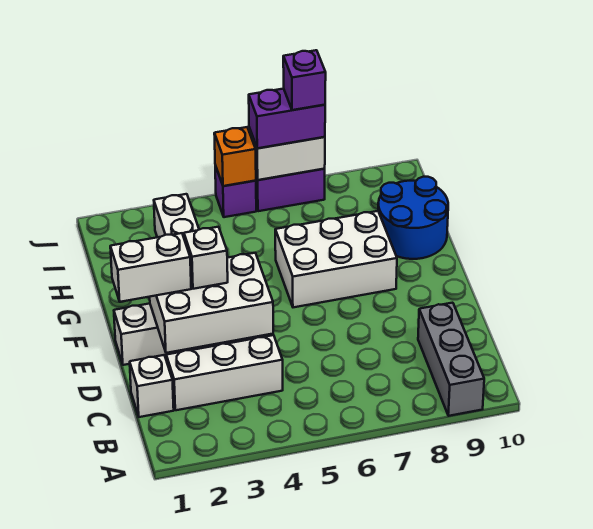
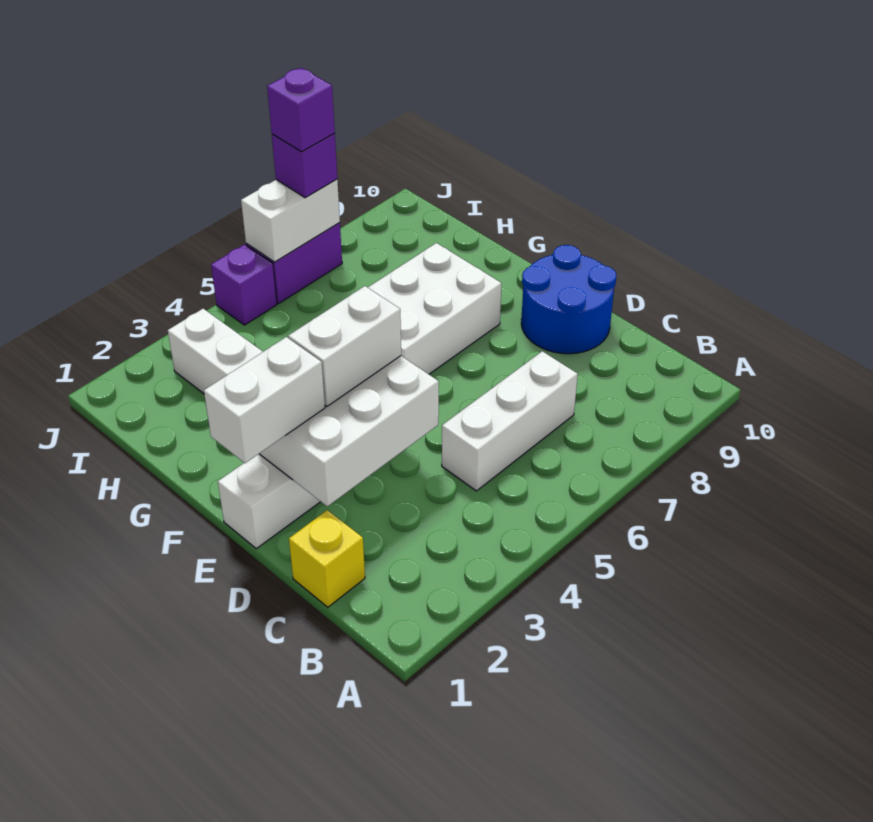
grey 1x3 brick [418,303,484,416] -> none
white 1x1 brick [130,355,174,417] -> yellow 1x1 brick [289,510,365,607]
white 1x3 brick [166,335,283,410] -> white 1x3 brick moved to [442,351,578,491]
white 1x1 brick [184,227,228,289] -> white 1x2 brick [288,286,401,407]
blue 2x2 round brick [378,177,448,259] -> blue 2x2 round brick moved to [521,245,617,354]
orange 1x1 brick [214,127,256,186] -> none
purple 1x2 brick [249,89,325,148] -> purple 1x1 brick [272,133,337,198]

